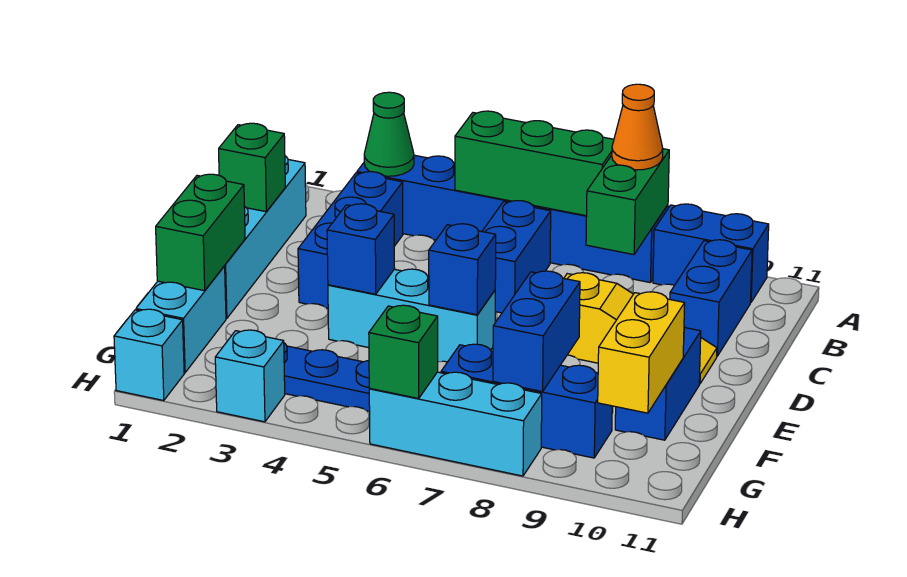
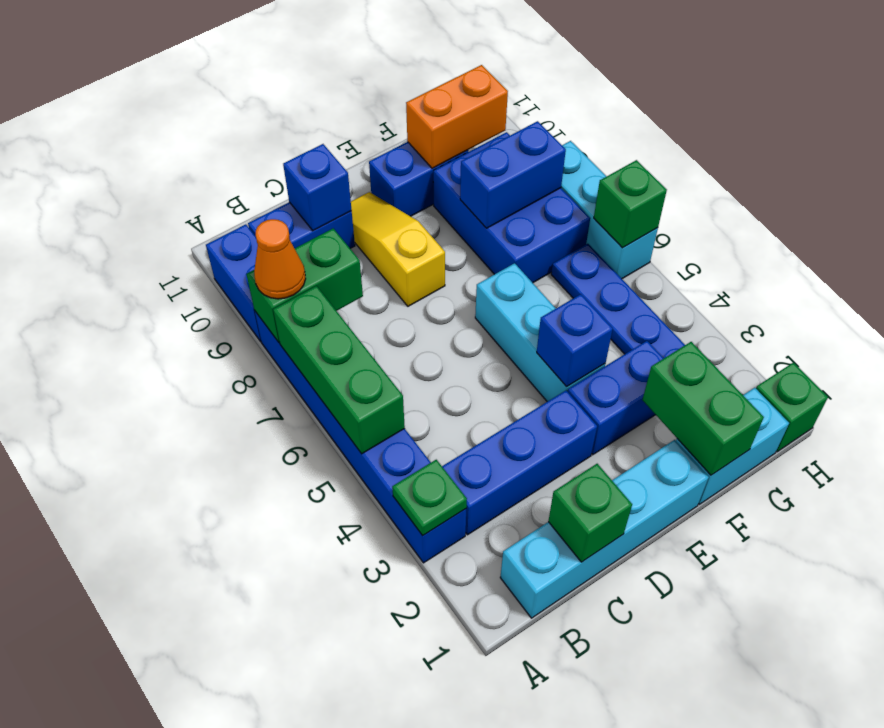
green 1x1 cone [364,92,414,176] -> green 1x1 plate [392,460,467,535]
blue 1x2 brick [482,201,551,313] -> blue 1x2 brick moved to [568,341,664,455]
green 1x2 brick [156,174,245,291] -> green 1x2 brick turned to [642,342,764,475]
blue 1x1 brick [429,224,496,315] -> blue 1x1 brick moved to [283,144,352,230]
yellow 1x2 brick [598,292,685,413] -> orange 1x2 brick [406,65,508,169]
blue 1x3 brick [441,344,612,458] -> blue 2x3 brick [433,132,590,283]
cyan 1x1 brick [114,309,184,401] -> green 1x1 brick [756,363,828,452]
cyan 1x1 brick [215,330,285,422] -> none

